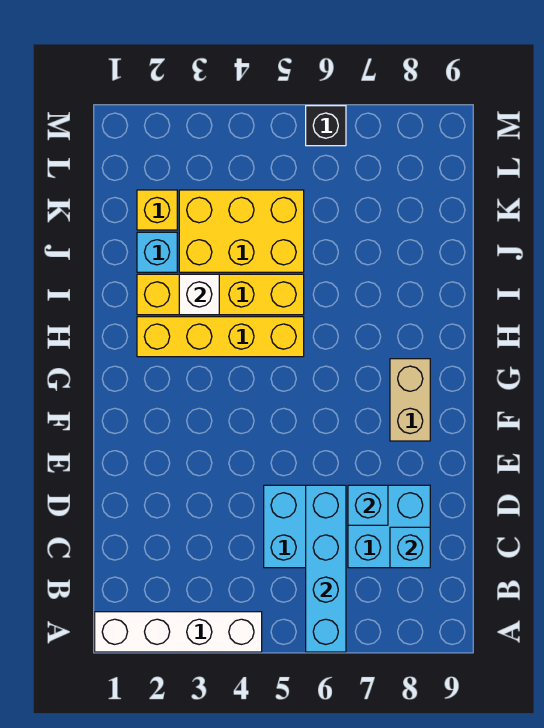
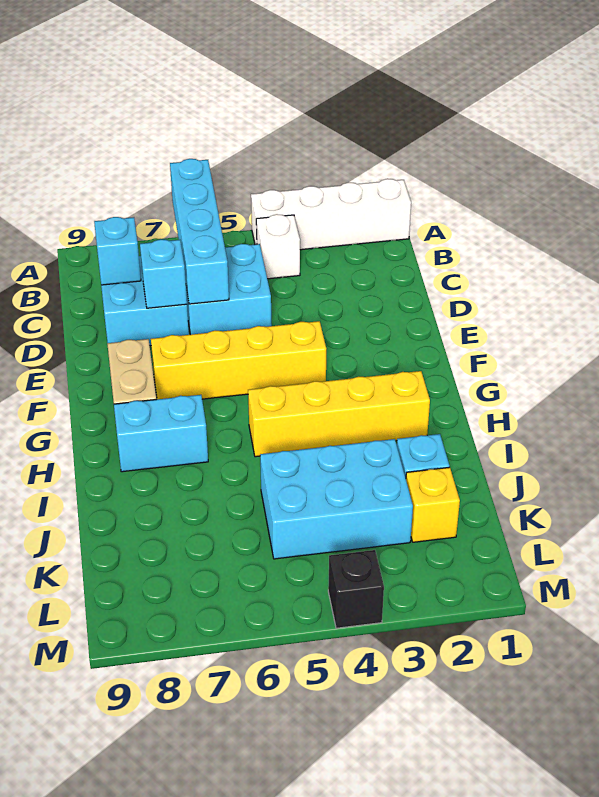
none -> cyan 1x2 brick [114,395,208,472]
yellow 1x4 brick [137,274,304,315] -> yellow 1x4 brick moved to [151,321,326,399]
white 1x1 brick [179,274,219,315] -> white 1x1 brick moved to [256,214,300,279]
yellow 2x3 brick [179,190,304,272] -> cyan 2x3 brick [260,439,413,559]
black 1x1 brick [306,106,346,146] -> black 1x1 brick moved to [328,550,384,628]

